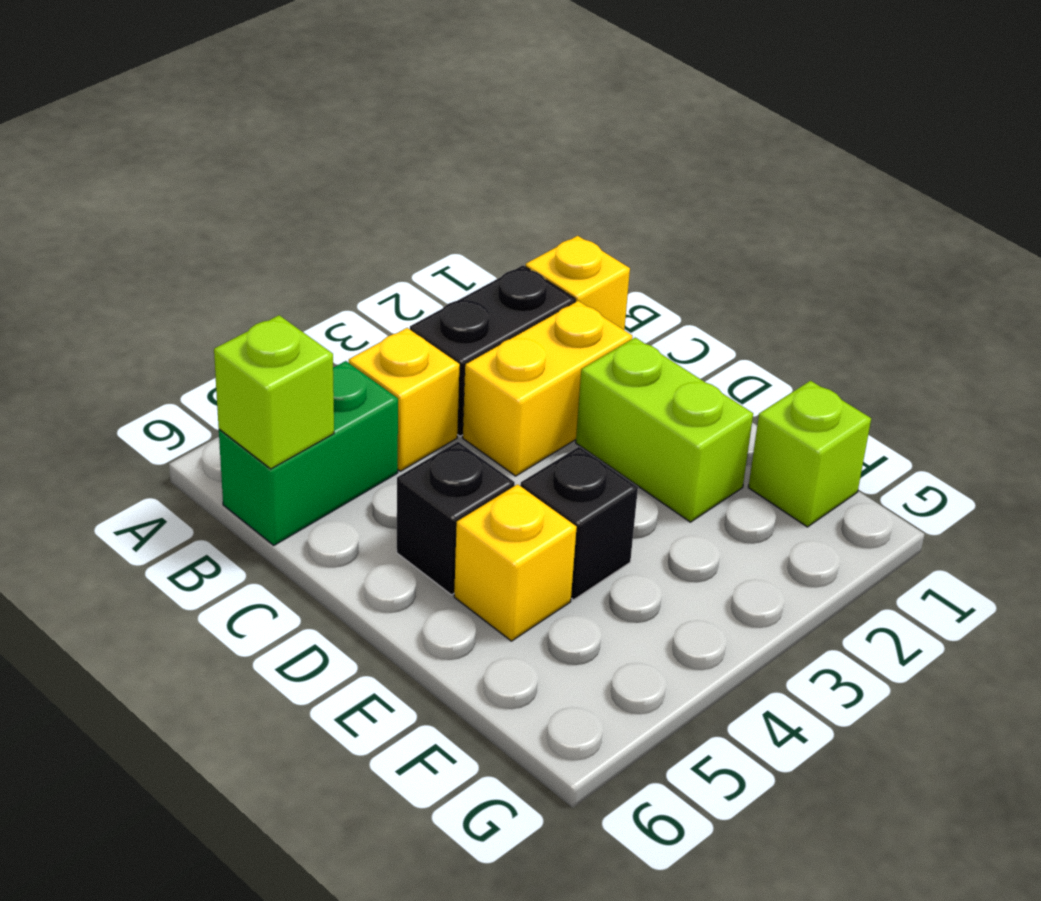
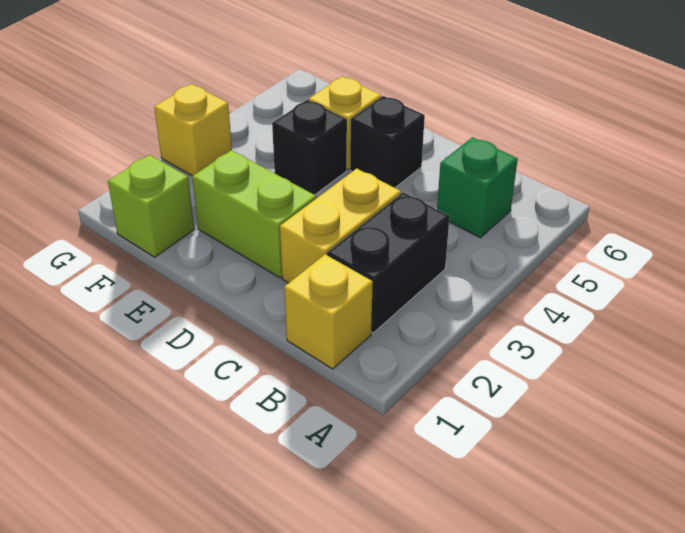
yellow 1x1 brick [349,328,460,471] -> yellow 1x1 brick moved to [154,84,232,176]
green 1x2 brick [219,361,398,545] -> green 1x1 brick [437,137,518,238]
lime 1x1 brick [214,315,334,469] -> none

